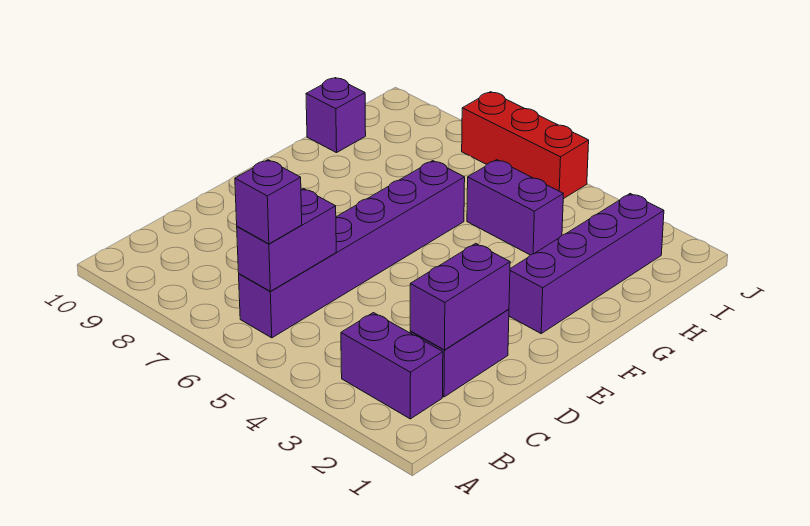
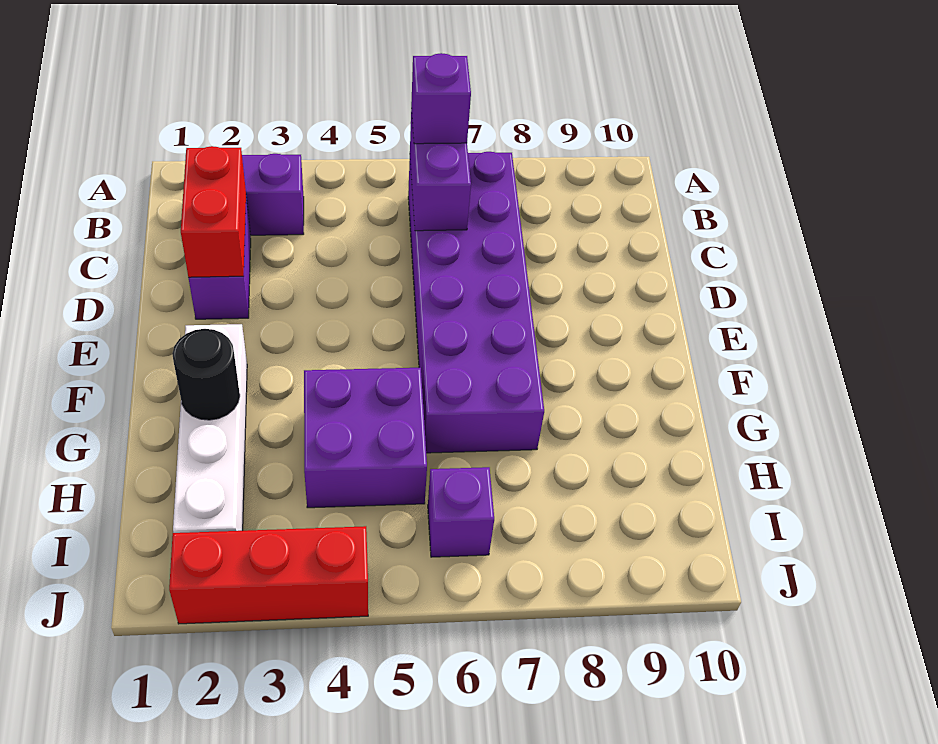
purple 1x6 brick [239,161,465,338] -> purple 2x6 brick [408,152,544,453]
purple 1x2 brick [410,243,510,350] -> red 1x2 brick [181,146,246,277]
purple 1x4 brick [509,194,664,333] -> white 1x4 brick [173,324,247,533]
none -> black 1x1 round brick [172,329,240,420]
purple 1x2 brick [467,160,563,255] -> purple 2x2 brick [304,368,427,508]
purple 1x1 brick [306,78,366,153] -> purple 1x1 brick moved to [428,467,494,557]
red 1x3 brick [462,92,589,199] -> red 1x3 brick moved to [169,526,368,624]

